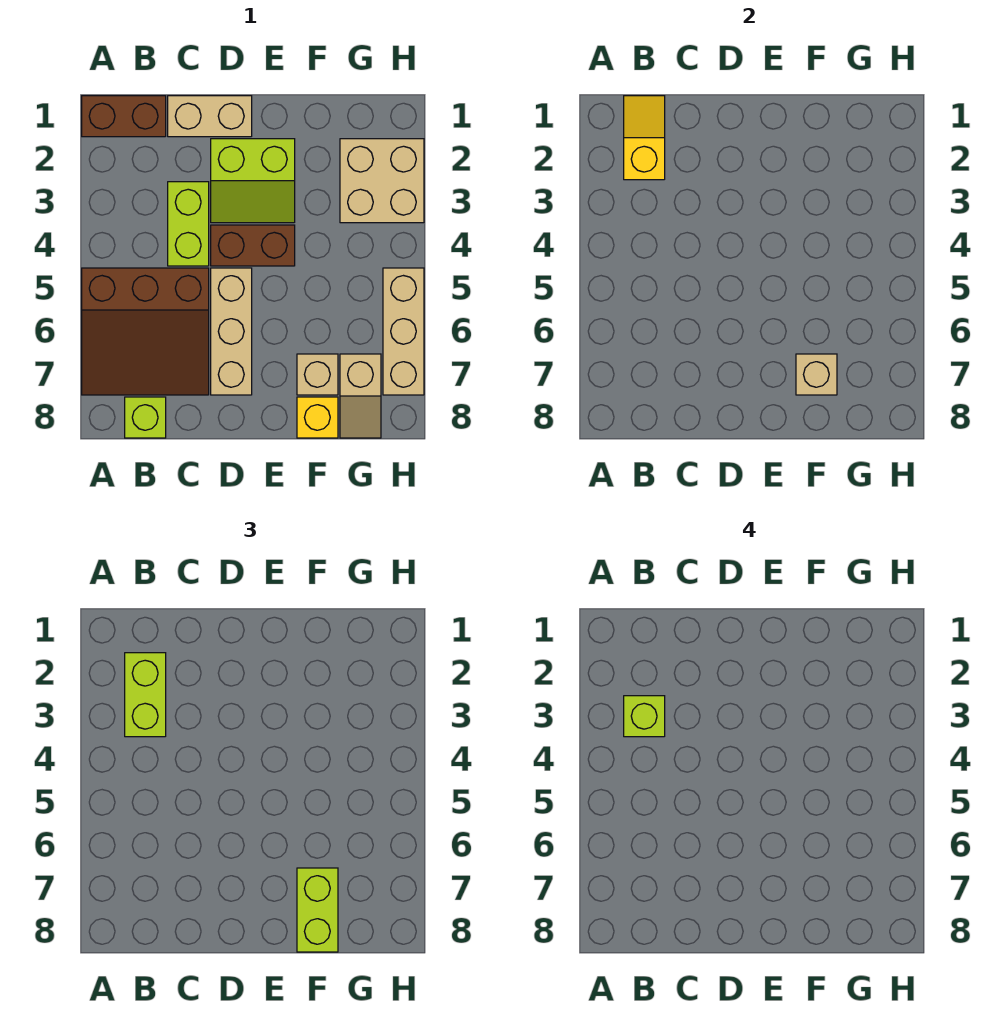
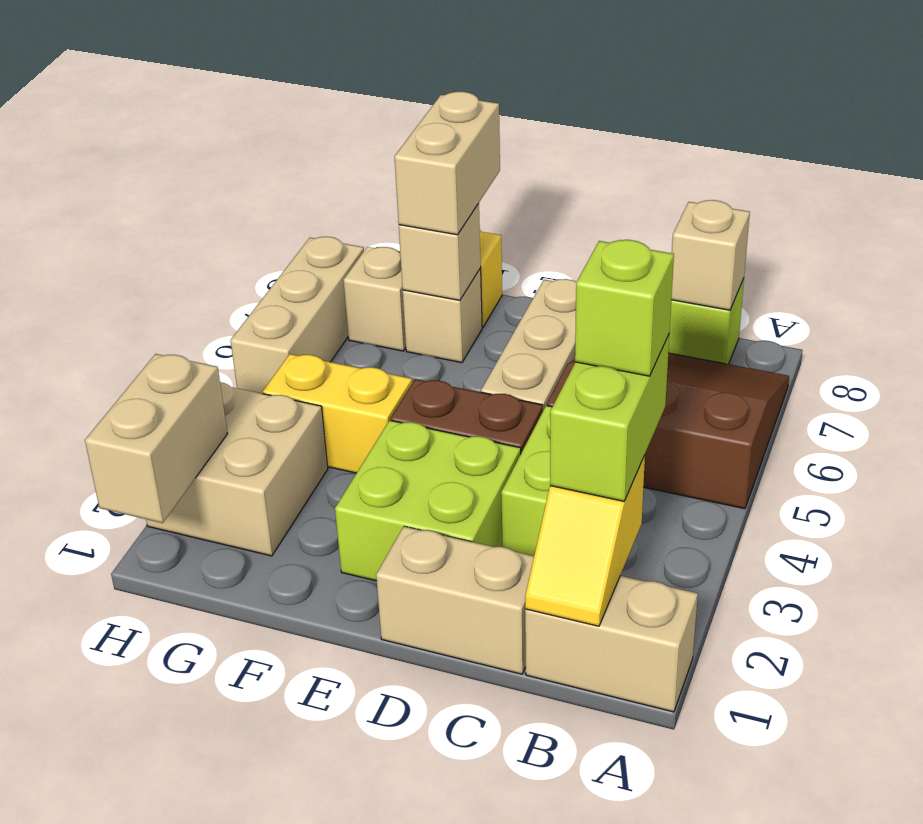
brown 1x2 brick [82,96,166,137] -> tan 1x2 brick [525,576,698,712]
none -> tan 1x1 brick [671,200,750,310]
lime 2x2 slope [211,139,295,223] -> lime 2x2 brick [335,420,521,581]
none -> yellow 1x2 brick [263,354,412,473]
lime 1x2 brick [297,868,338,952] -> tan 1x2 brick [394,92,500,235]
none -> tan 1x2 brick [85,354,228,523]

